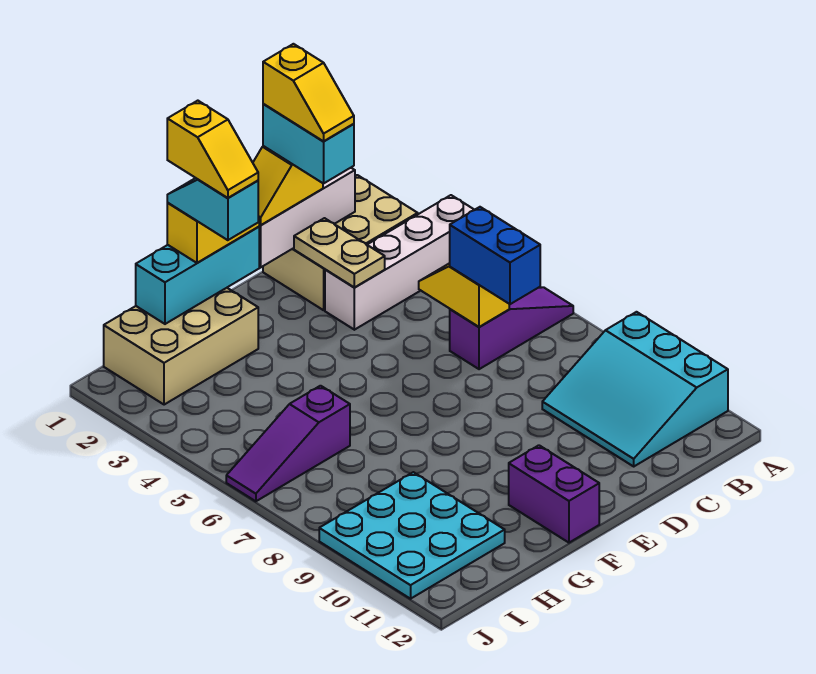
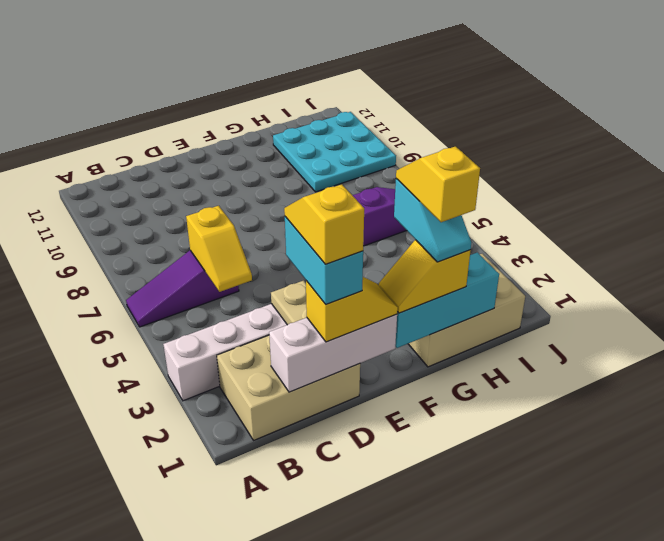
cyan 3x3 slope [542,312,728,466] -> none
blue 1x2 brick [450,207,540,304] -> none
purple 1x2 brick [509,445,599,543] -> none

